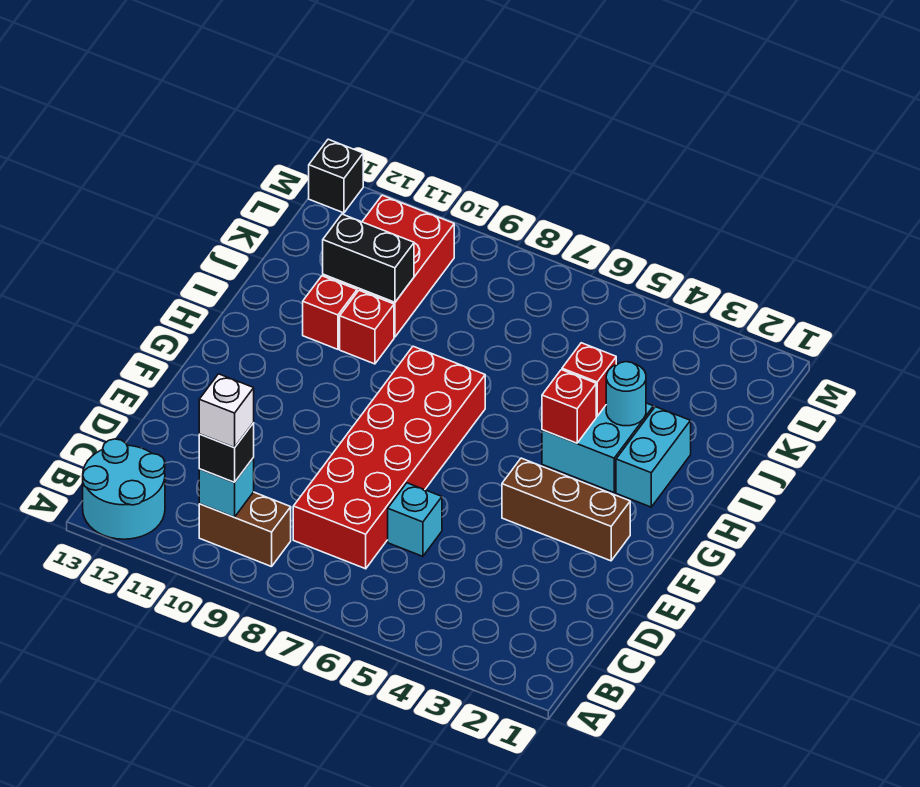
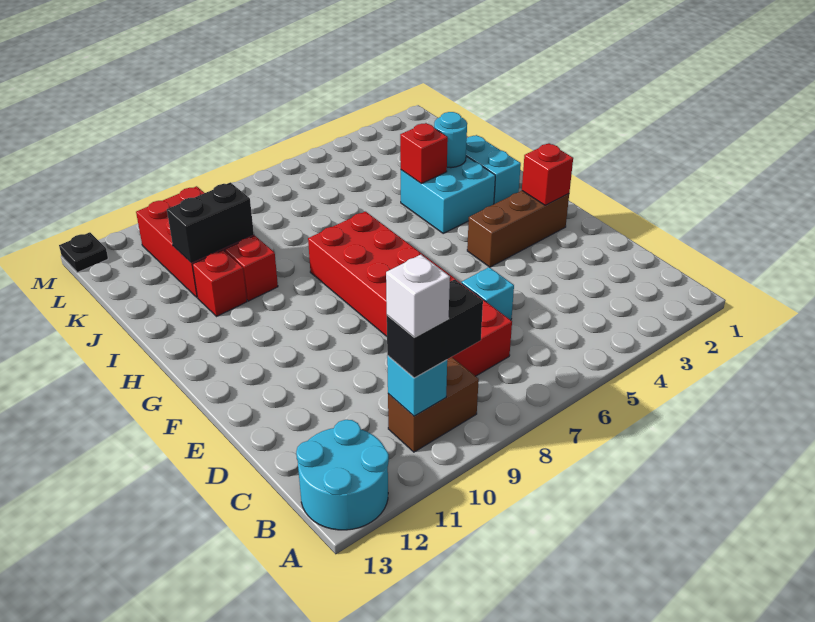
black 1x1 brick [199,423,254,482] -> black 1x2 brick [387,279,483,378]
red 1x1 brick [542,370,596,443] -> red 1x1 brick moved to [522,143,573,205]
black 1x1 brick [309,139,363,213] -> black 1x1 plate [59,232,108,272]

